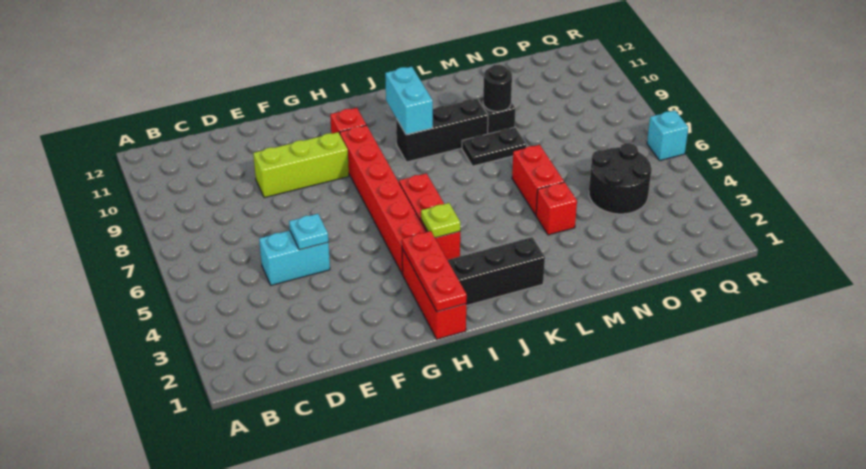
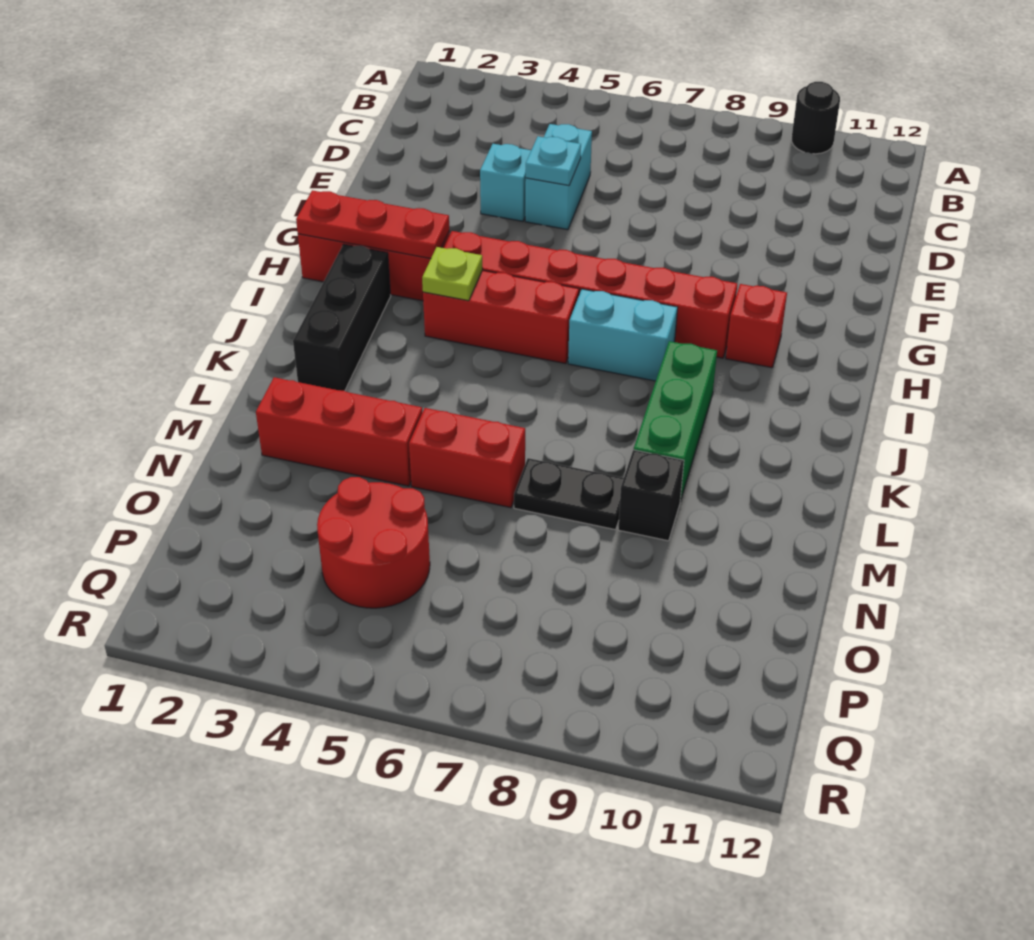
lime 1x3 brick [253,132,349,198] -> none
black 1x3 brick [396,99,488,162] -> green 1x3 brick [634,341,717,501]
cyan 1x2 brick [385,67,433,135] -> cyan 1x2 brick moved to [568,289,678,381]
black 1x2 plate [462,127,526,166] -> black 1x2 plate turned to [514,458,624,530]
red 1x1 brick [536,182,577,235] -> red 1x3 brick [256,377,422,486]
black 1x1 round brick [483,65,512,112] -> black 1x1 round brick moved to [792,82,840,154]
black 2x2 round brick [589,143,652,214] -> red 2x2 round brick [317,477,430,608]
cyan 1x1 brick [647,111,688,161] -> cyan 1x1 brick moved to [480,144,531,221]

